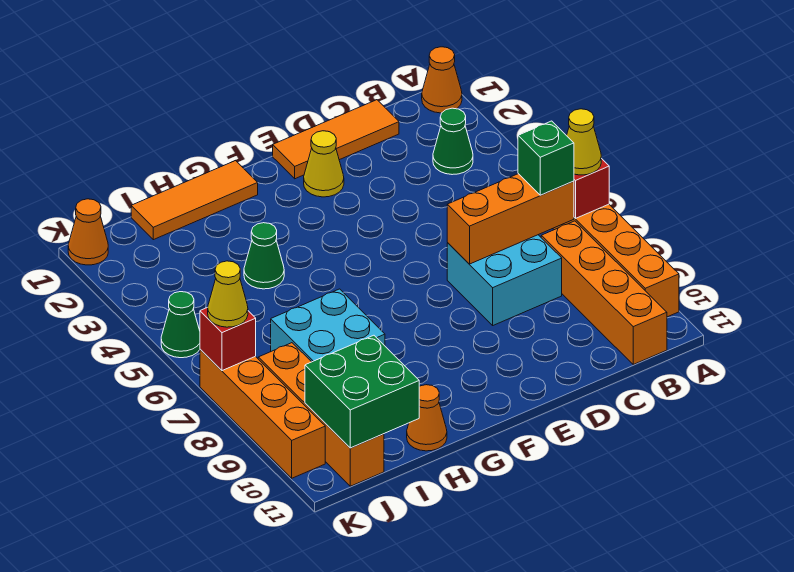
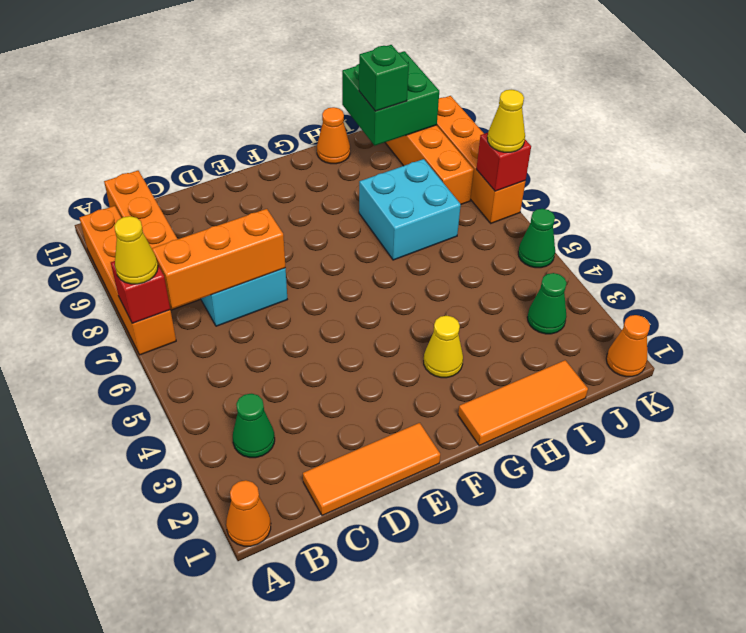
green 1x1 brick [518,121,574,195] -> green 1x1 brick moved to [359,45,409,111]
yellow 1x1 cone [304,131,344,197] -> yellow 1x1 cone moved to [424,316,463,378]
green 1x1 cone [244,223,284,289] -> green 1x1 cone moved to [527,273,567,334]

